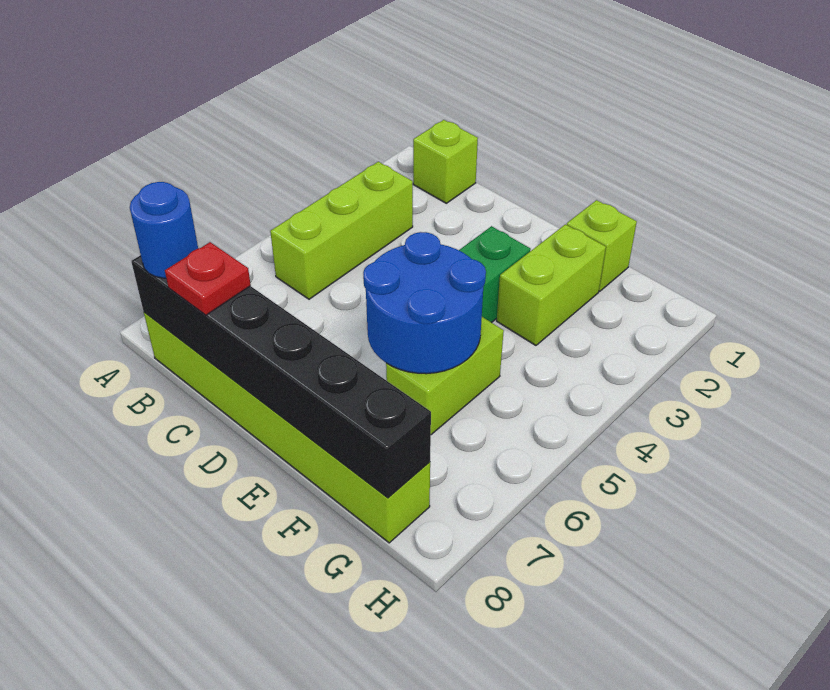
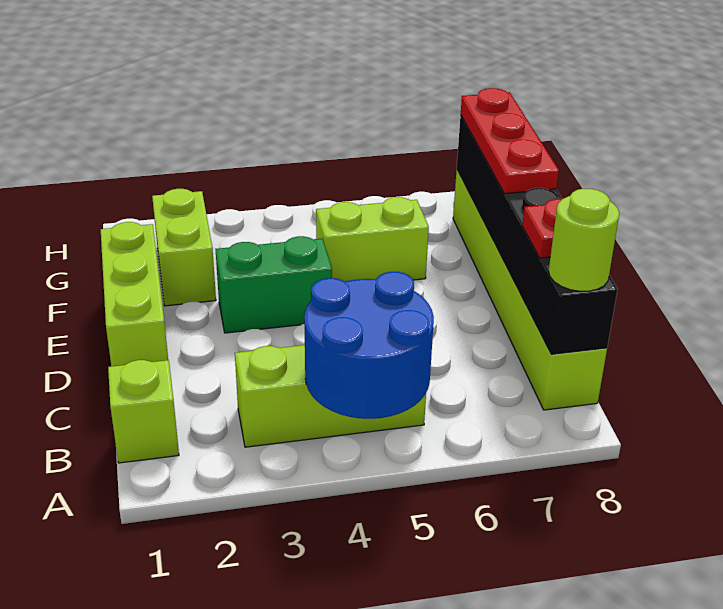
blue 1x1 round brick [130,182,198,278] -> lime 1x1 round brick [549,189,619,291]
blue 2x2 round brick [363,232,486,374] -> blue 2x2 round brick moved to [304,272,434,419]
none -> red 1x3 plate [461,88,559,194]
lime 1x1 brick [567,200,637,291] -> lime 1x3 brick [101,222,168,366]
lime 1x2 brick [497,224,606,345] -> lime 1x2 brick turned to [152,189,216,306]

